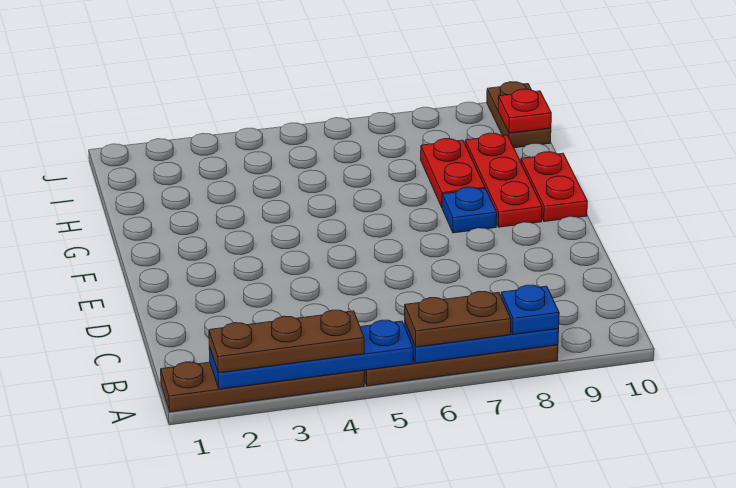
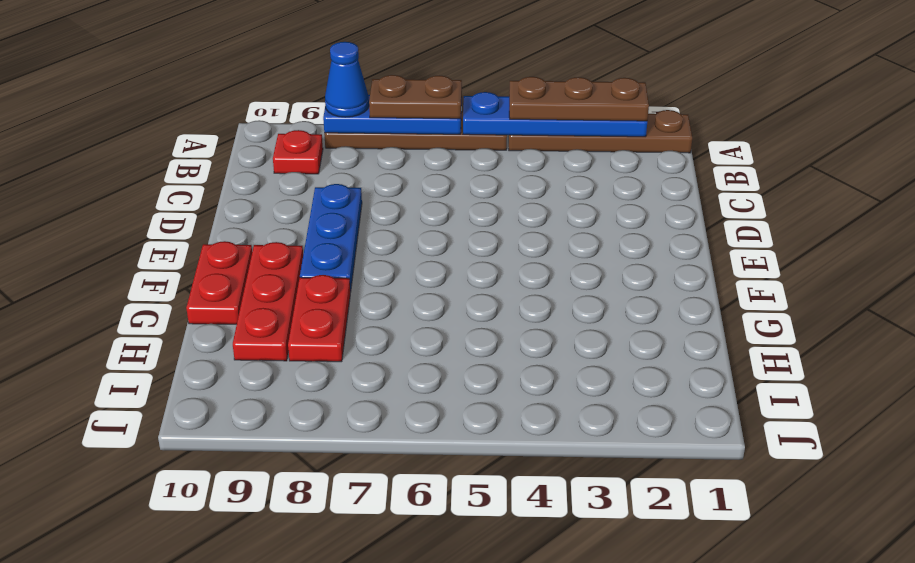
blue 1x1 plate [501,285,559,334] -> blue 1x1 cone [325,42,369,117]
blue 1x1 plate [442,187,497,233] -> blue 1x3 plate [300,184,362,292]
brown 1x2 plate [487,82,551,148] -> none
red 1x1 plate [498,89,551,133] -> red 1x1 plate moved to [273,130,323,174]

